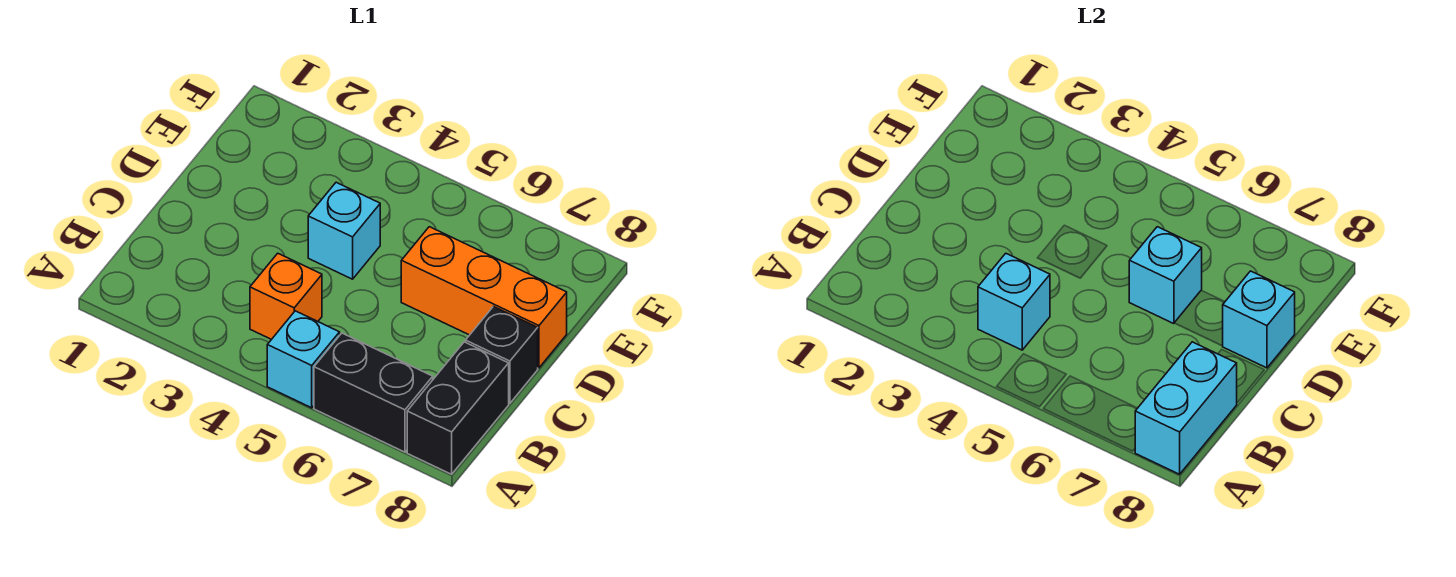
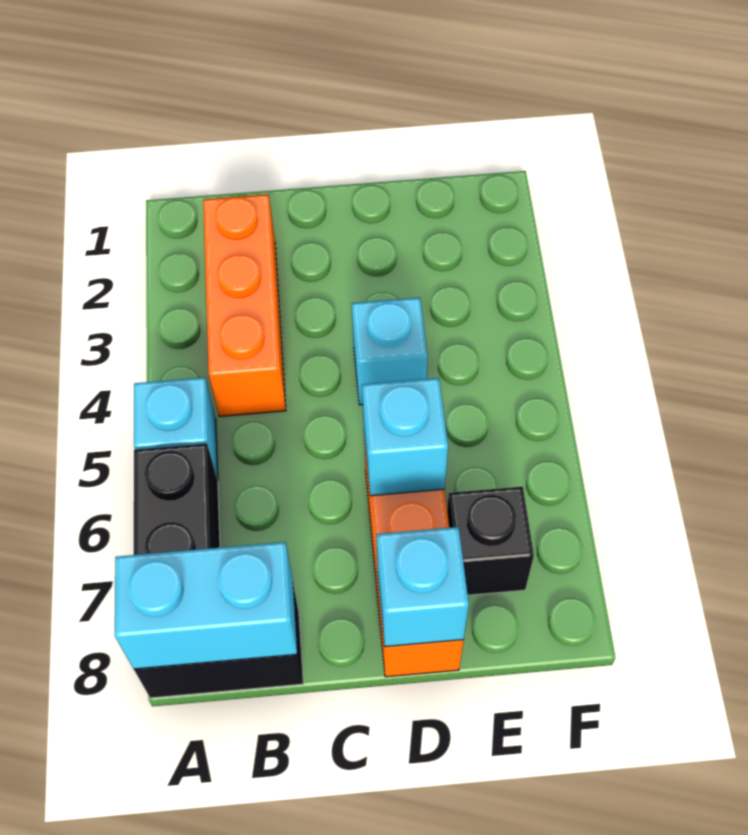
orange 1x1 brick [250,253,322,340] -> orange 1x3 brick [203,194,286,416]
cyan 1x1 brick [978,253,1050,350] -> none
black 1x1 brick [466,307,538,403] -> black 1x1 brick moved to [447,487,534,595]

